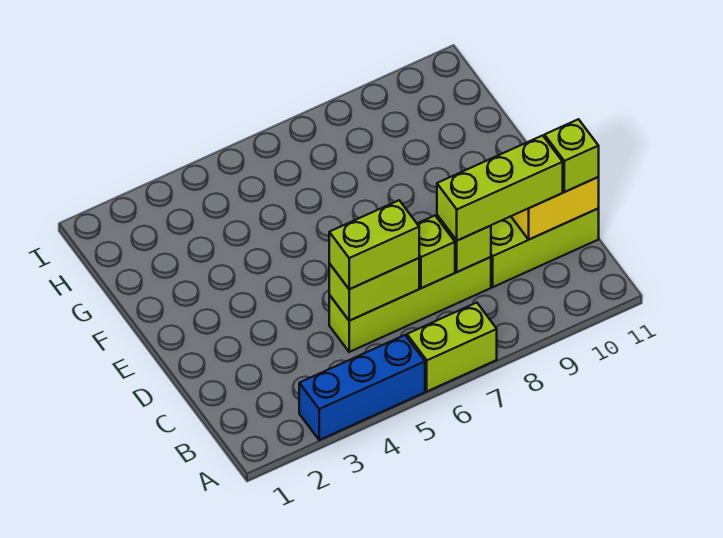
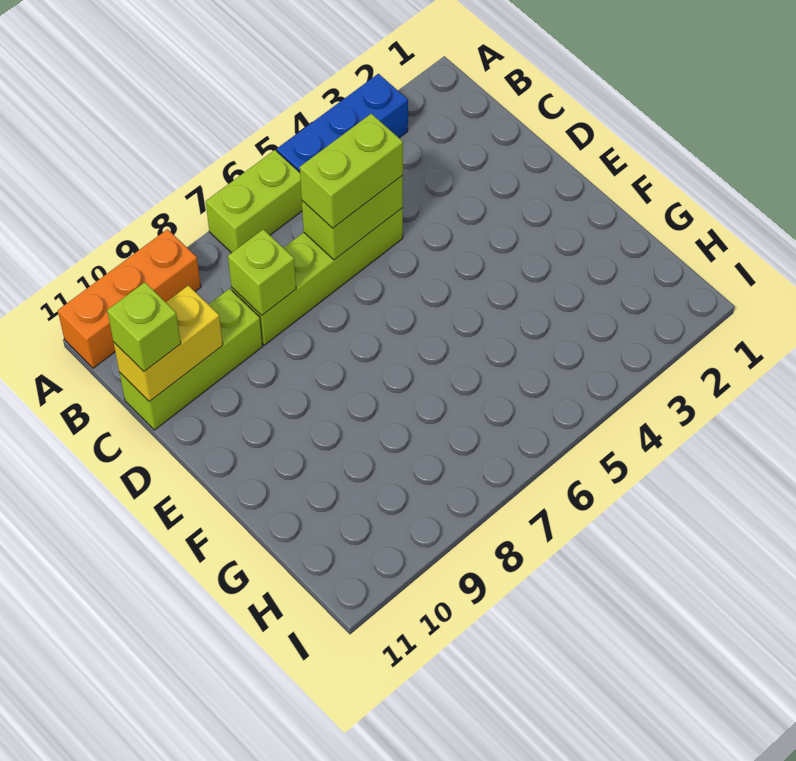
none -> orange 1x3 brick [58,229,201,368]
lime 1x1 brick [417,216,455,288] -> none
lime 1x3 brick [437,135,563,241] -> none

